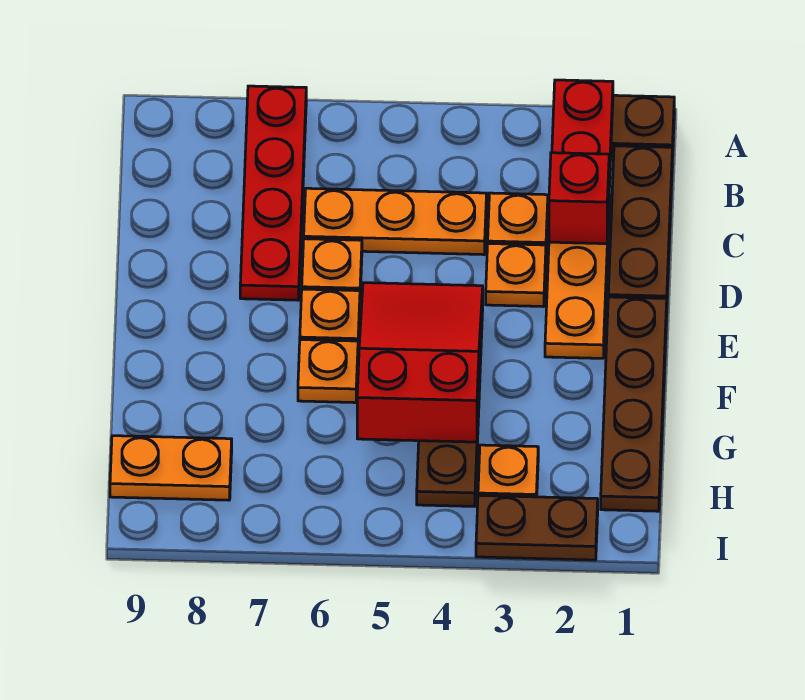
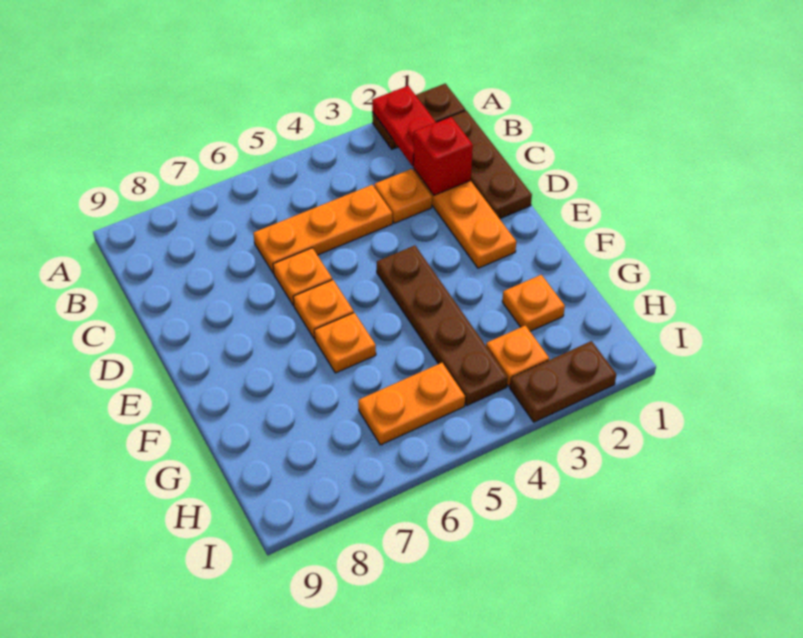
red 1x4 plate [240,86,306,300] -> none
orange 1x1 plate [486,244,546,307] -> orange 1x1 plate moved to [502,275,565,331]
brown 1x4 plate [601,297,667,511] -> none
red 2x3 slope [357,283,483,442] -> none
orange 1x2 plate [110,436,232,500] -> orange 1x2 plate moved to [358,363,465,445]

